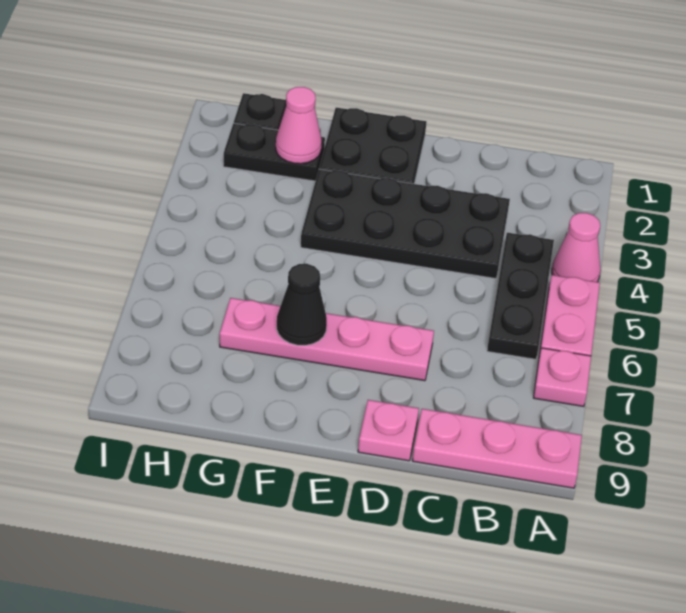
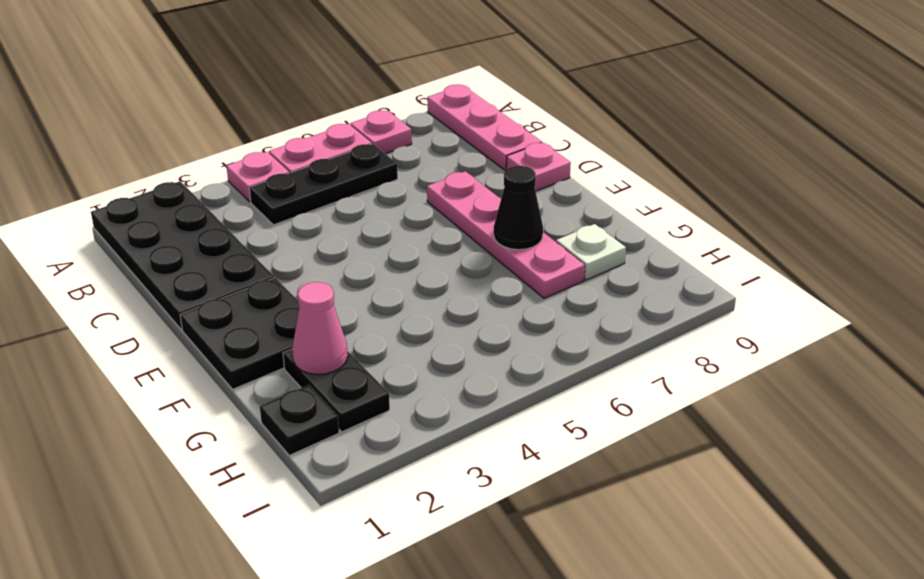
pink 1x1 cone [552,213,601,282] -> pink 1x1 plate [227,152,289,202]
black 2x4 plate [301,169,510,279] -> black 2x4 plate moved to [91,181,274,330]
none -> white 1x1 plate [556,224,626,280]

